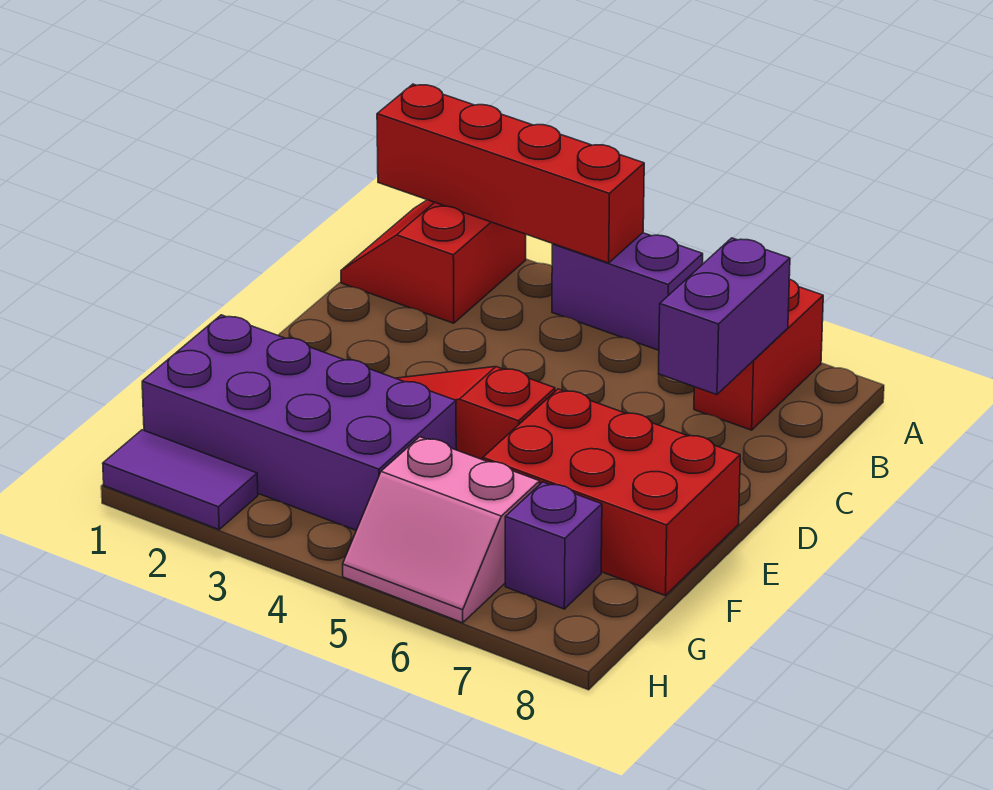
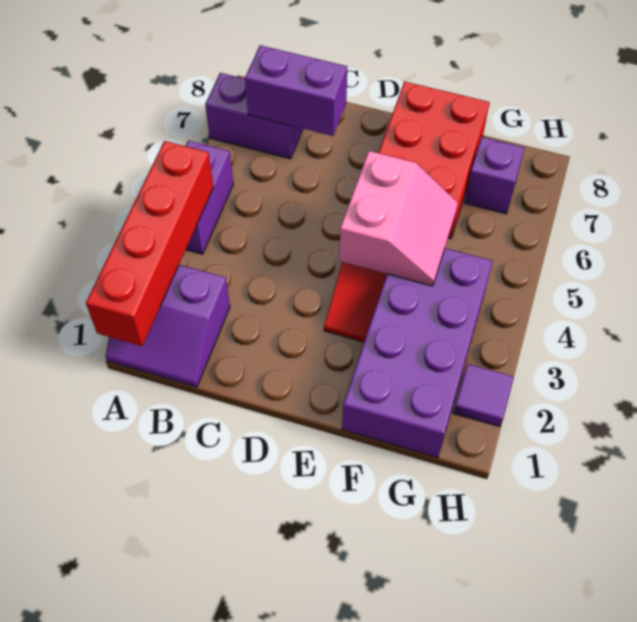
red 2x2 slope [341,200,526,323] -> purple 2x2 slope [106,265,230,387]
red 1x2 brick [694,279,823,430] -> purple 1x2 brick [205,73,303,159]
pink 2x2 slope [343,437,540,623] -> pink 2x2 slope moved to [339,151,458,286]
purple 1x2 tile [103,430,258,529] -> purple 1x1 tile [453,364,513,427]

